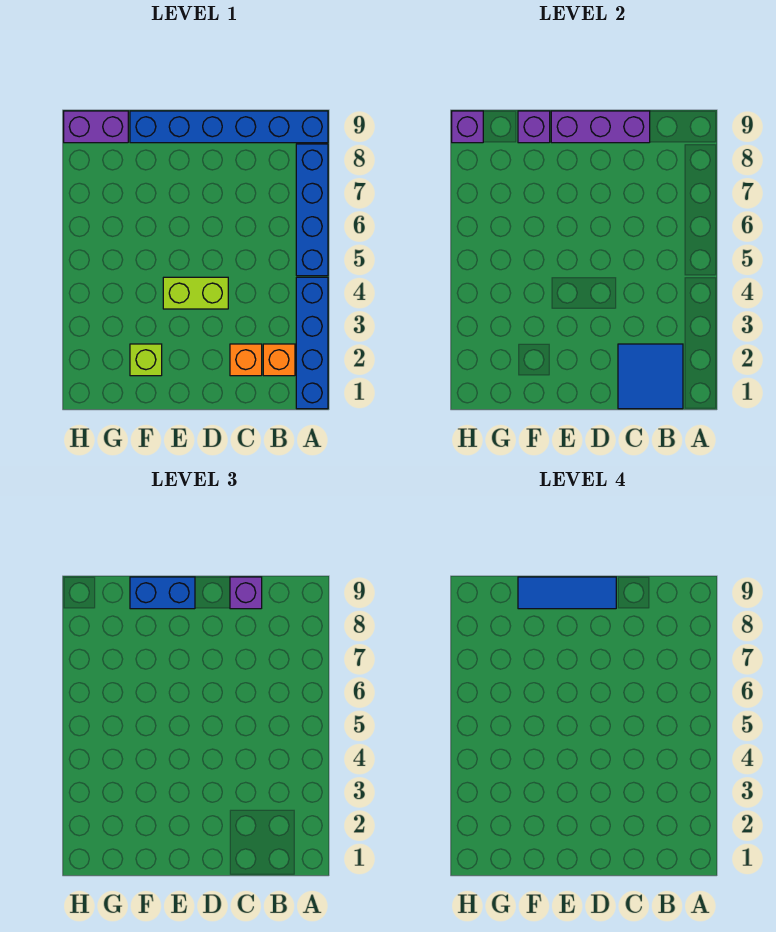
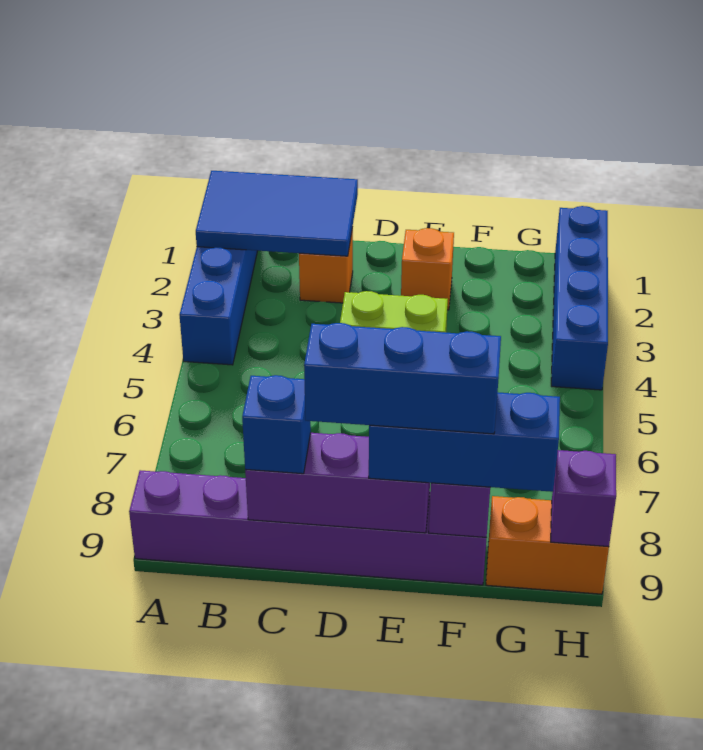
blue 1x4 brick [296,144,328,276] -> blue 1x4 brick moved to [551,206,608,390]
blue 1x6 brick [130,111,328,143] -> purple 1x6 brick [129,470,487,585]
blue 2x2 tile [618,344,683,409] -> blue 2x3 tile [196,171,358,256]
orange 1x1 brick [263,344,295,376] -> orange 1x1 brick moved to [401,228,454,310]
purple 1x1 brick [230,577,262,609] -> blue 1x1 brick [242,375,311,474]
blue 1x3 tile [518,577,616,609] -> blue 1x3 brick [304,323,501,434]
blue 1x2 brick [130,577,195,609] -> blue 1x3 brick [369,392,560,492]
lime 1x1 brick [130,344,162,376] -> none
purple 1x2 brick [64,111,128,143] -> orange 1x2 brick [486,496,609,594]

